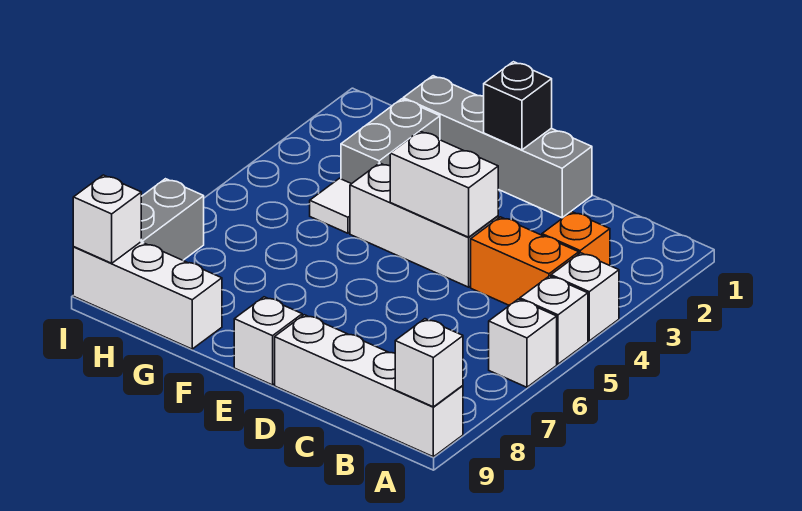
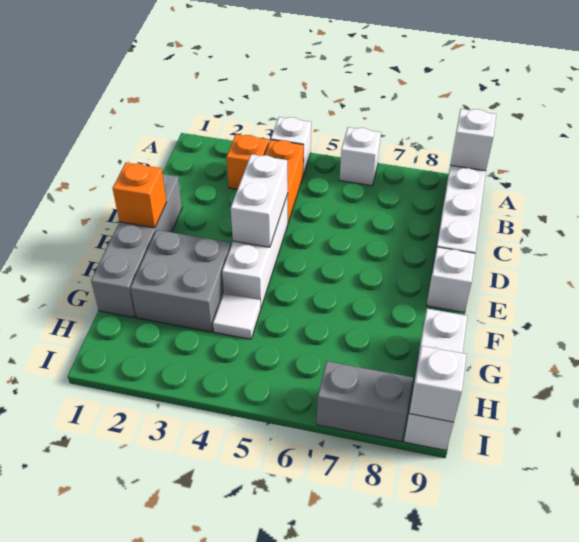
white 1x1 brick [520,276,588,364] -> none
black 1x1 brick [484,62,552,150] -> orange 1x1 brick [113,163,166,228]
grey 1x2 brick [341,99,440,184] -> grey 2x2 brick [131,230,231,332]

